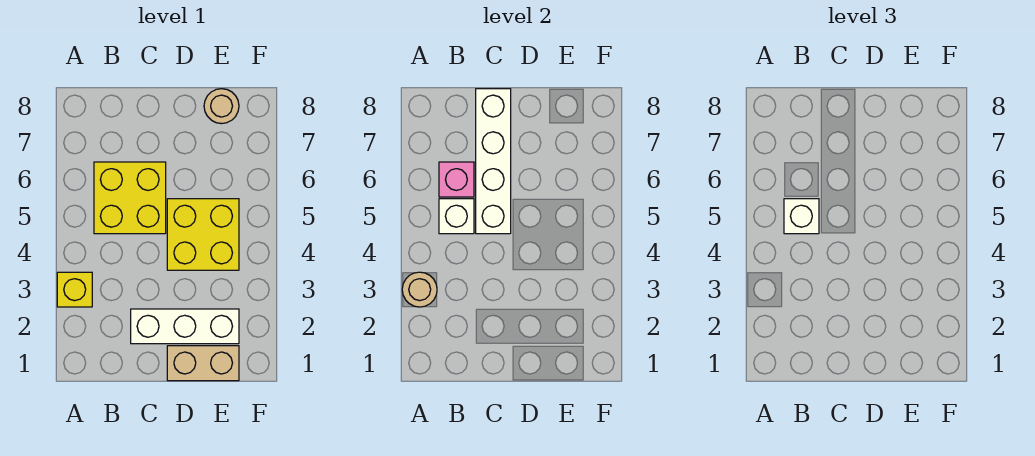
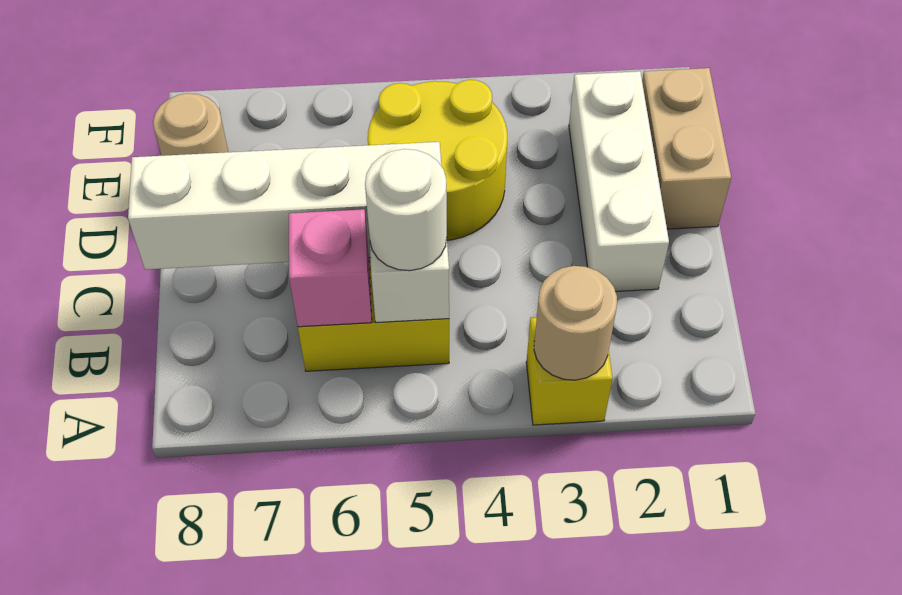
white 1x1 brick [784,199,819,234] -> white 1x1 round brick [365,149,447,271]
yellow 2x2 brick [167,199,239,270] -> yellow 2x2 round brick [368,80,507,240]

